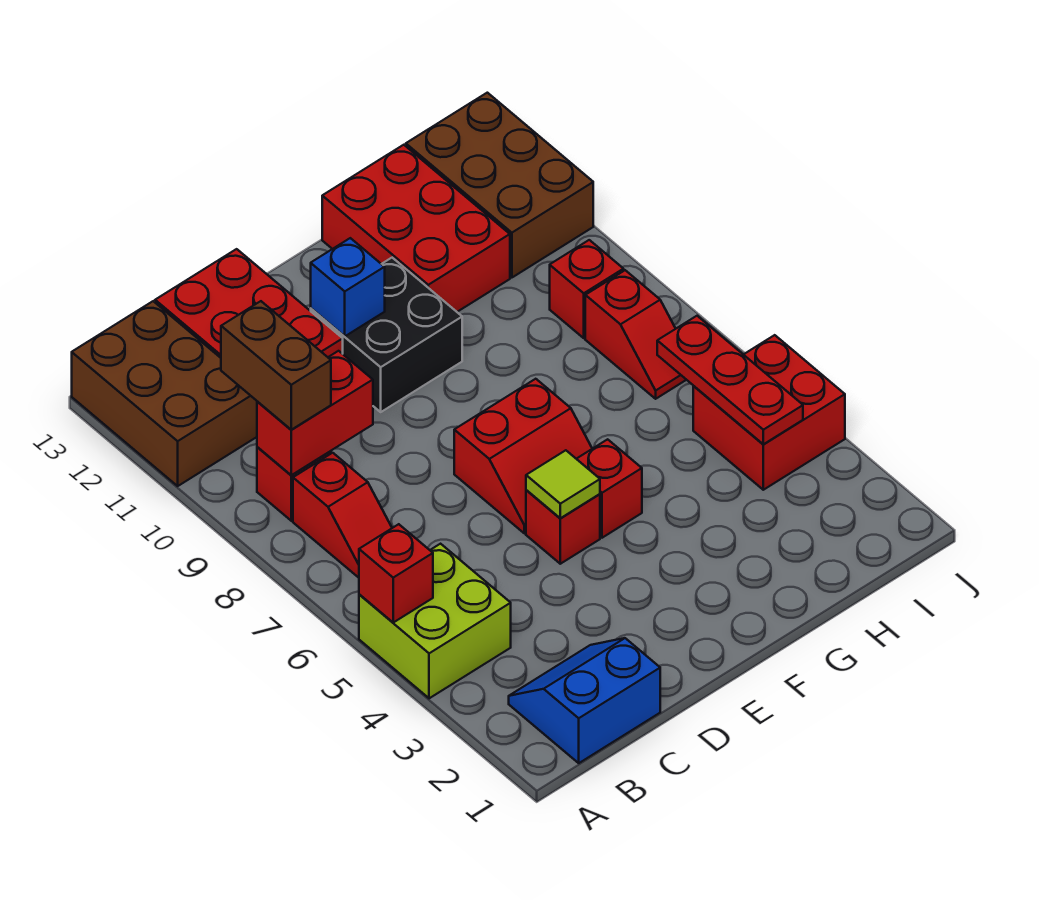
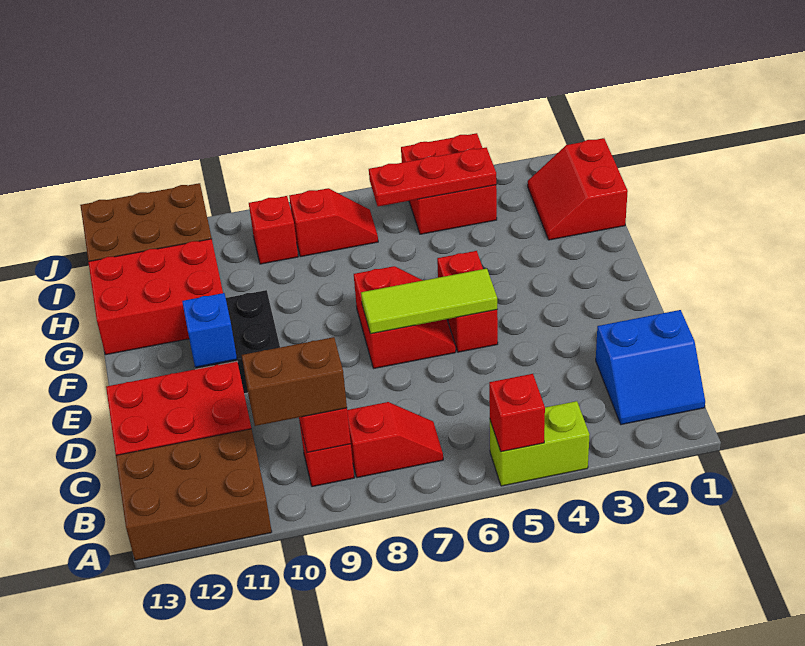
lime 2x2 brick [359,544,511,698] -> lime 1x2 brick [490,401,590,486]
blue 2x2 slope [509,638,660,763] -> blue 2x2 slope turned to [596,310,705,425]
lime 1x1 tile [526,450,600,518] -> lime 1x3 tile [361,269,497,334]
none -> red 2x2 slope [528,138,628,240]

